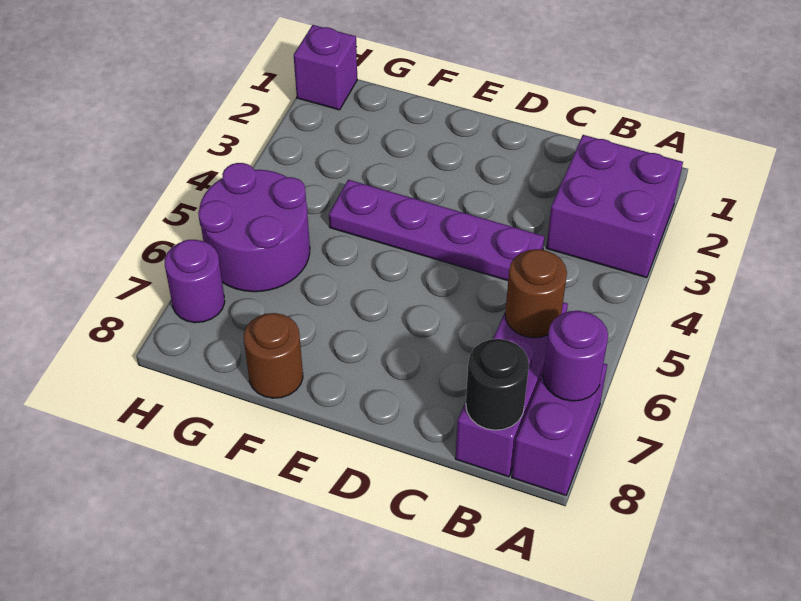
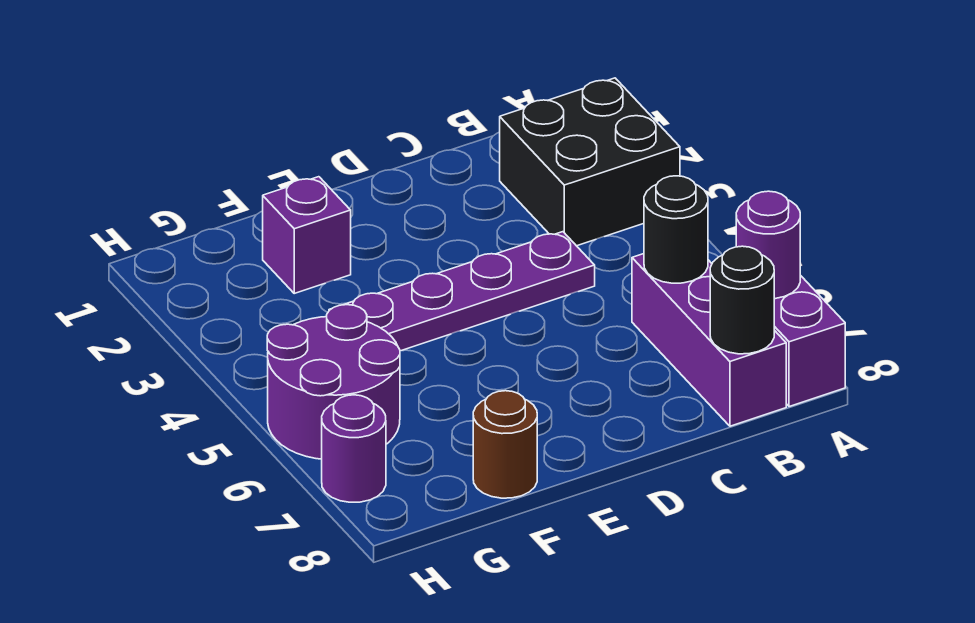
purple 2x2 brick [546,135,683,278] -> black 2x2 brick [500,78,680,246]
brown 1x1 round brick [505,249,567,338] -> black 1x1 round brick [644,176,708,283]
purple 1x1 brick [294,25,357,110] -> purple 1x1 brick moved to [263,177,351,293]

